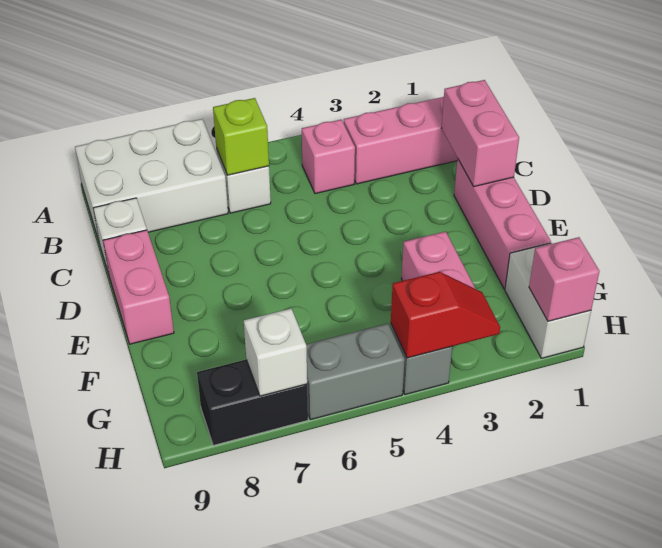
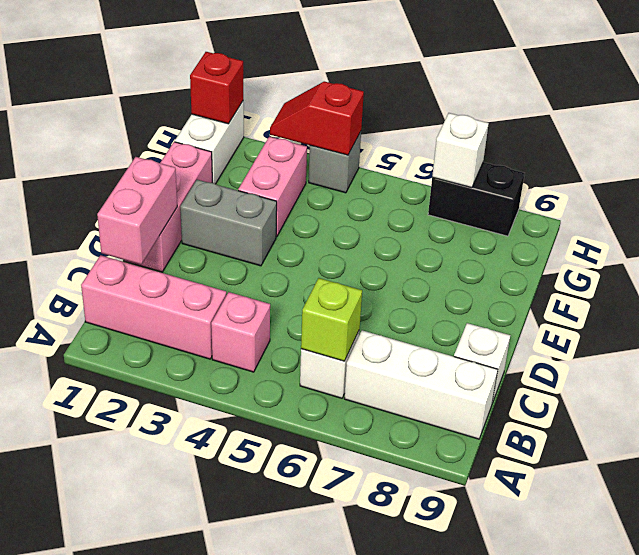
white 2x3 brick [75,119,228,241] -> white 1x3 brick [344,330,498,439]
pink 1x2 brick [103,230,174,344] -> none
pink 1x1 brick [529,237,599,321] -> red 1x1 brick [190,52,243,124]
grey 1x2 brick [306,324,405,420] -> grey 1x2 brick moved to [180,180,277,266]

